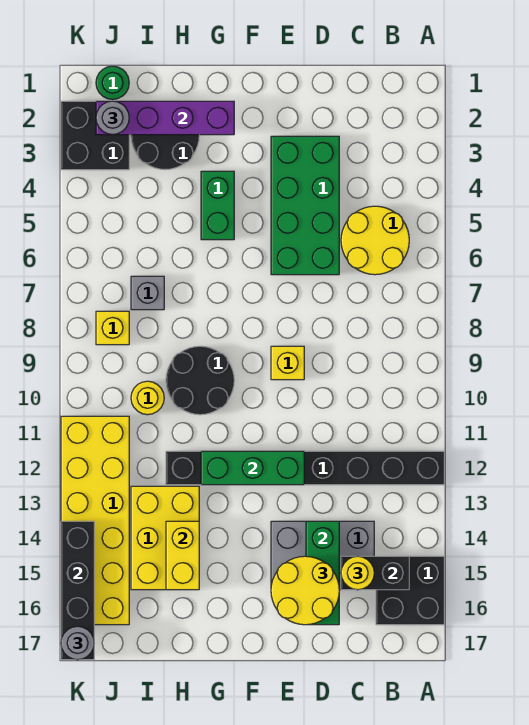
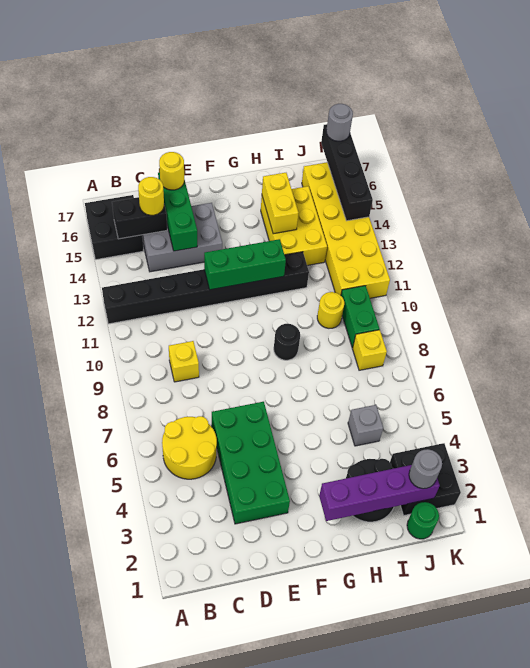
yellow 2x2 round brick [271,556,339,625] -> yellow 1x1 round brick [159,152,184,190]
yellow 1x1 brick [271,346,304,380] -> yellow 1x1 brick moved to [169,341,199,382]
green 1x2 brick [201,171,234,240] -> green 1x2 brick moved to [341,286,379,348]
black 2x2 round brick [166,346,234,415] -> black 1x1 round brick [274,324,300,360]
grey 1x1 brick [131,276,164,310] -> grey 1x1 brick moved to [348,405,383,446]

